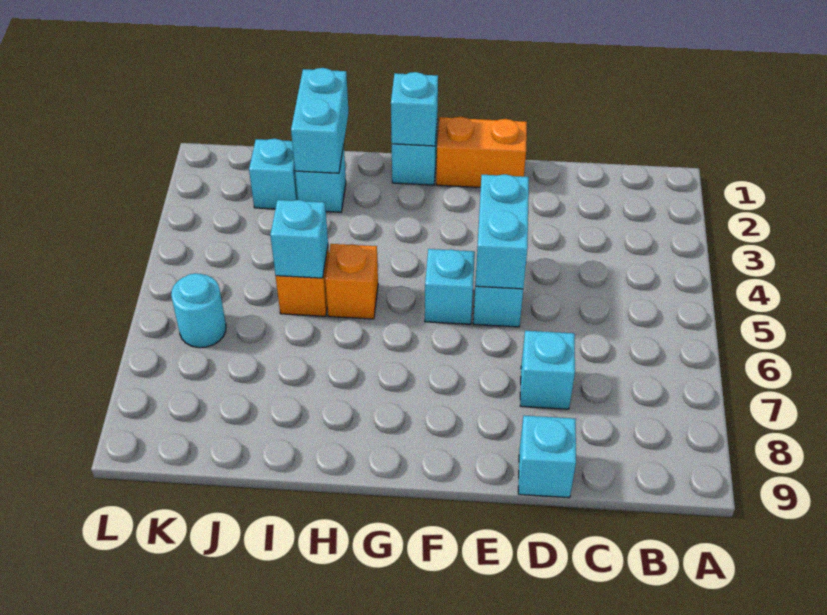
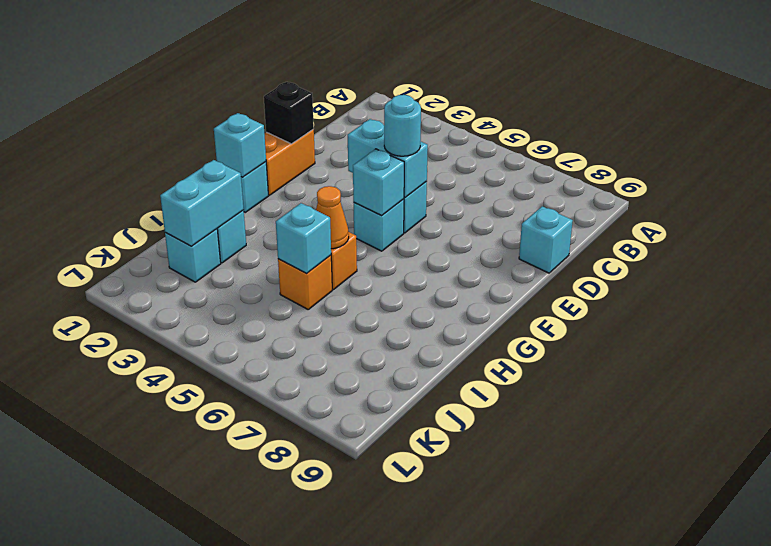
cyan 1x1 brick [520,331,575,409] -> cyan 1x1 brick moved to [353,149,404,216]
none -> black 1x1 brick [264,82,314,144]
none -> orange 1x1 cone [316,186,349,249]
cyan 1x2 brick [291,68,348,173] -> cyan 1x2 brick turned to [160,160,244,246]
cyan 1x1 round brick [171,273,226,348] -> cyan 1x1 round brick moved to [384,95,421,156]

